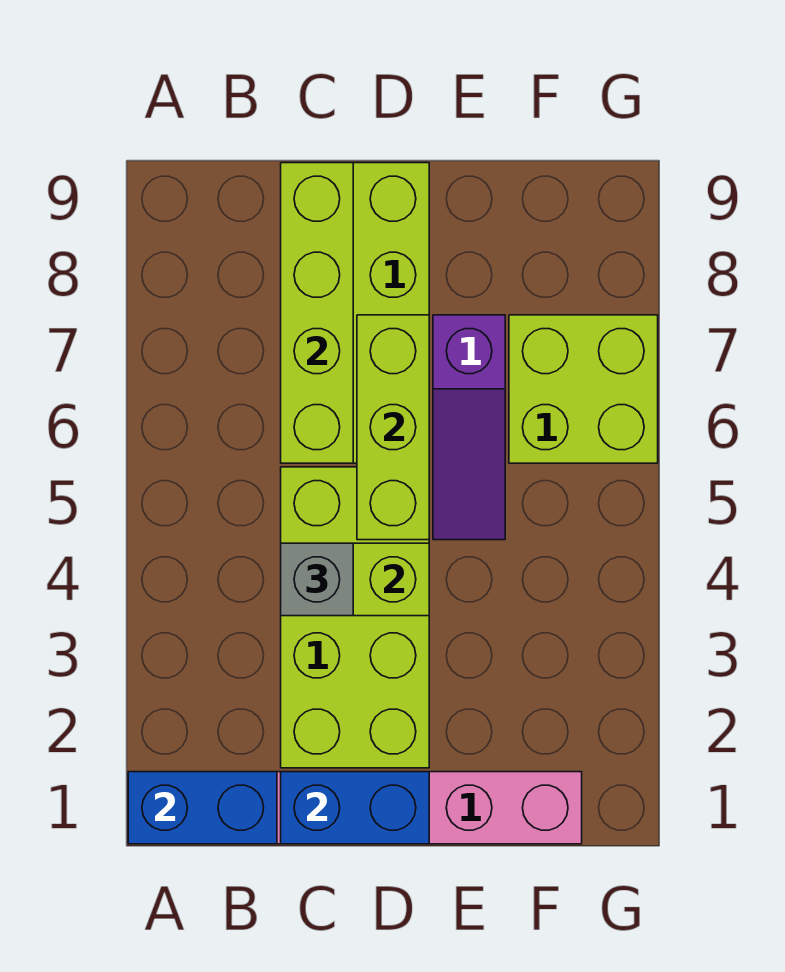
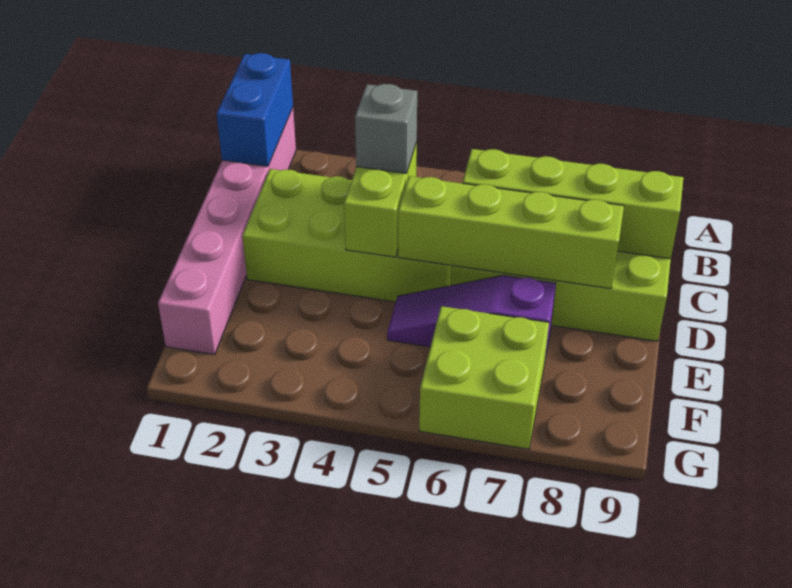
blue 1x2 brick [281,772,429,844] -> none
lime 1x3 brick [357,315,429,540] -> lime 1x4 brick [398,176,624,289]

